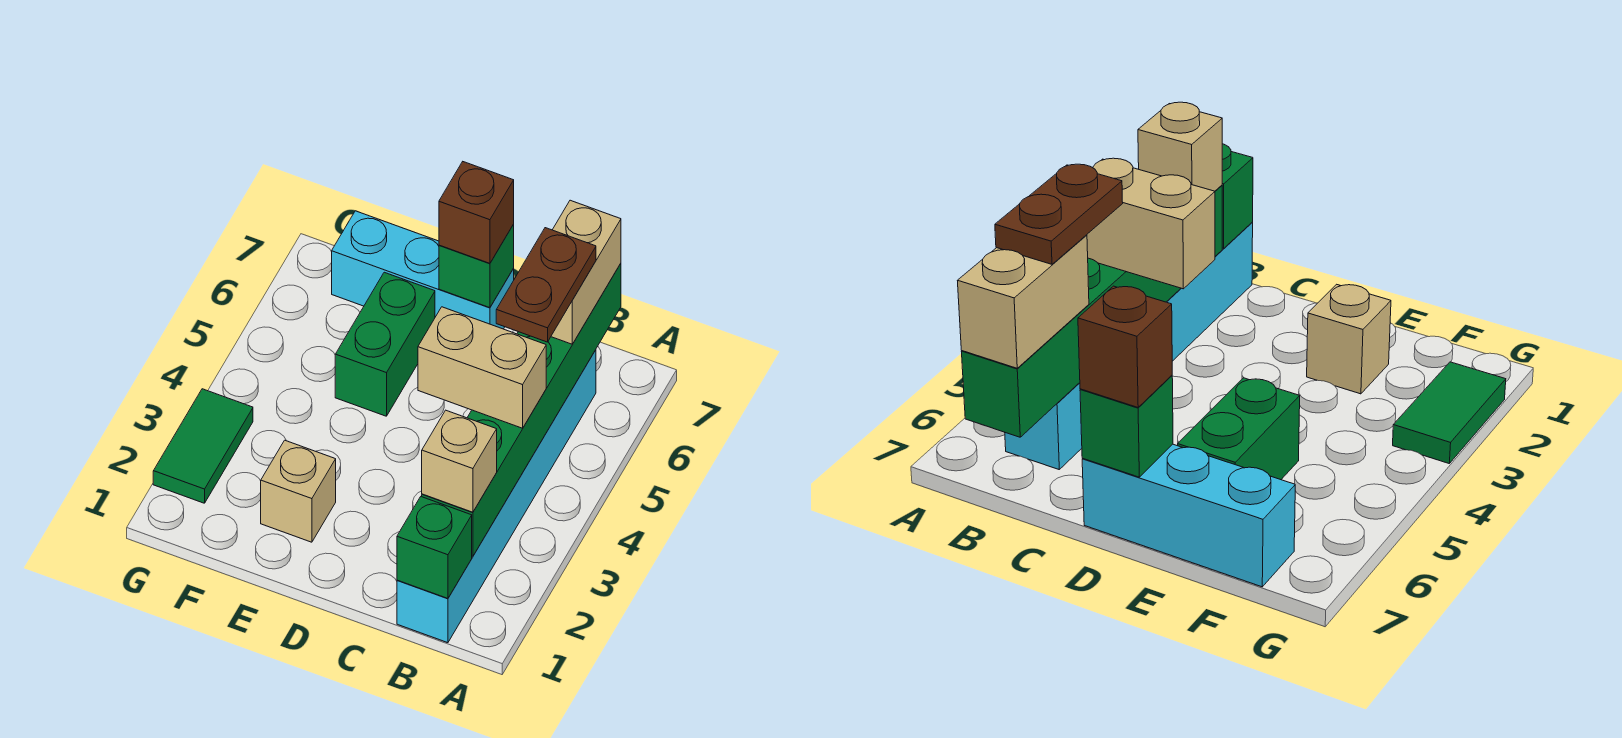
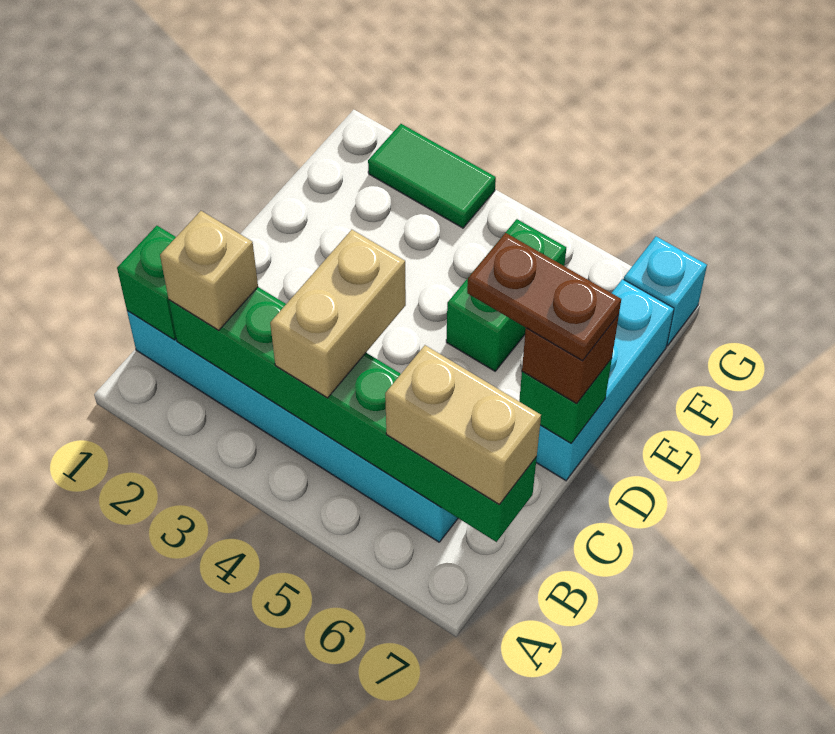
brown 1x2 plate [496,228,596,342] -> brown 1x2 plate moved to [467,233,621,361]
tan 1x1 brick [261,440,336,542] -> none
green 1x2 brick [335,272,435,416] -> green 1x2 brick turned to [446,219,566,371]
none -> cyan 1x1 brick [624,237,707,346]

